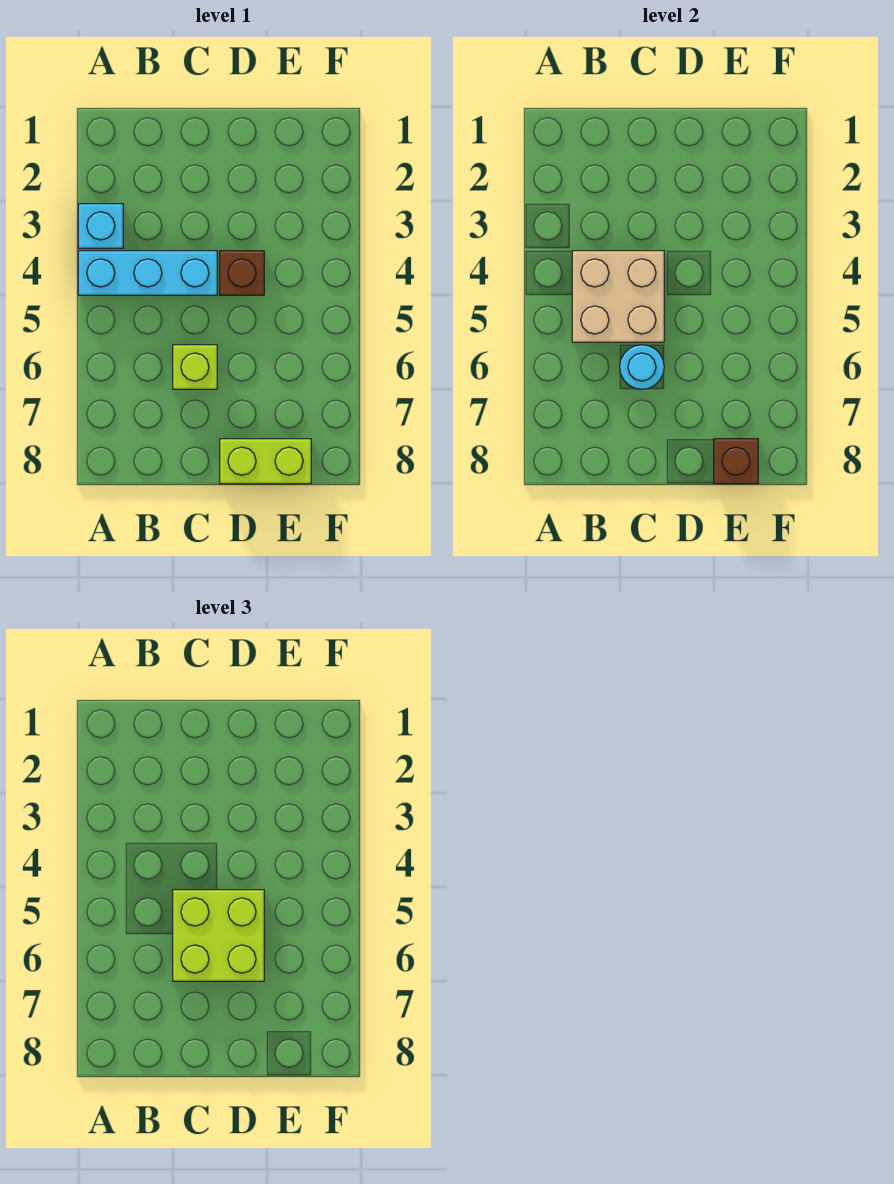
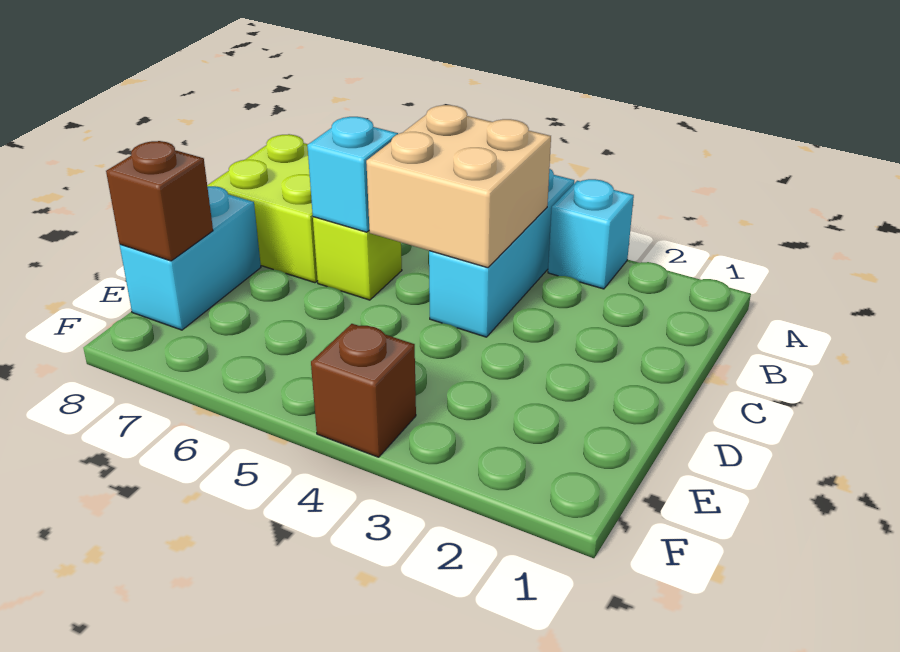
lime 2x2 brick [173,890,264,981] -> lime 2x2 brick moved to [207,134,318,283]
cyan 1x1 round brick [620,345,664,389] -> cyan 1x1 brick [307,117,398,232]
brown 1x1 brick [220,251,264,295] -> brown 1x1 brick moved to [311,324,416,457]
lime 1x2 brick [220,439,311,484] -> cyan 1x2 brick [120,186,261,330]

